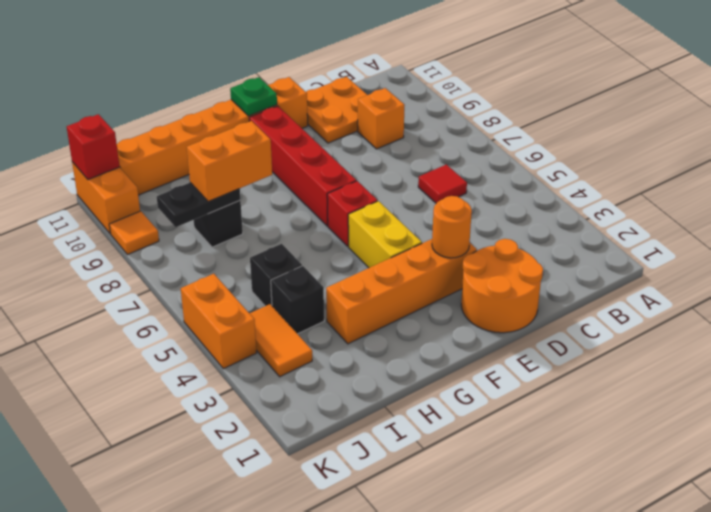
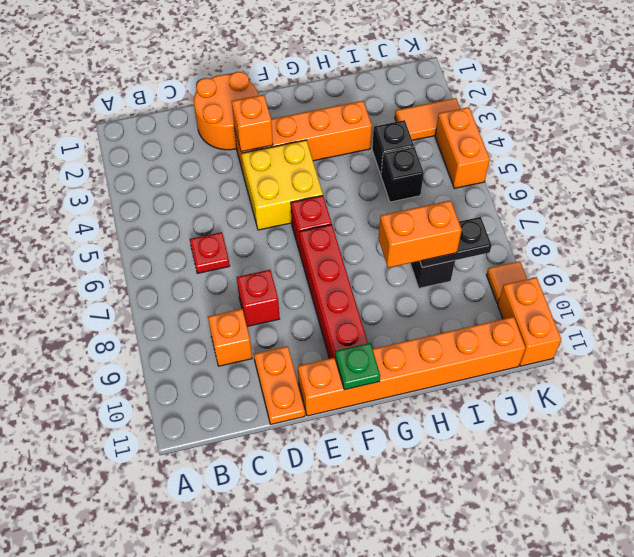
red 1x1 tile [418,164,467,203] -> red 1x1 plate [190,232,230,273]
orange 2x2 plate [306,77,367,143] -> orange 1x2 plate [254,346,305,424]
orange 1x1 round brick [432,196,472,258] -> orange 1x1 brick [232,95,273,152]
yellow 1x2 brick [348,201,422,268] -> yellow 2x2 brick [241,140,323,230]
orange 1x2 tile [250,304,312,377] -> orange 1x2 tile turned to [395,98,460,140]
red 1x1 brick [67,114,120,180] -> red 1x1 brick moved to [237,270,280,326]

